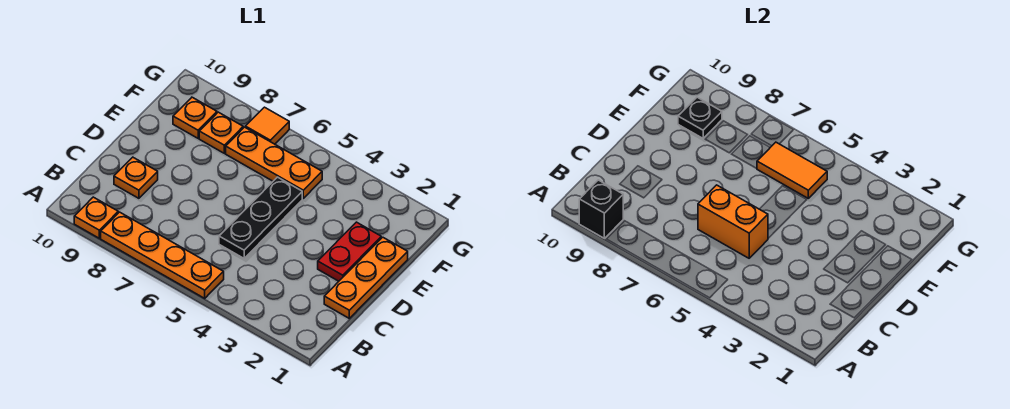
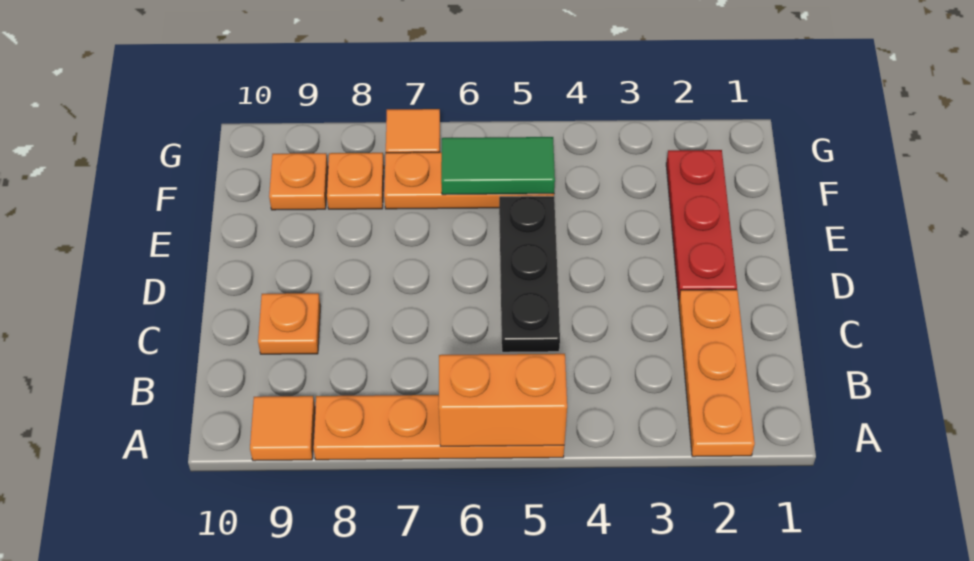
orange 1x1 plate [74,197,118,238] -> orange 1x1 tile [250,396,315,461]
black 1x1 brick [579,180,623,238] -> none
orange 1x3 plate [324,237,408,318] -> orange 1x3 plate moved to [679,290,755,457]
orange 1x2 brick [698,185,768,258] -> orange 1x2 brick moved to [439,354,567,446]
red 1x2 plate [318,222,381,281] -> red 1x3 plate [666,150,737,300]
orange 1x2 tile [757,142,827,198] -> green 1x2 tile [441,137,555,195]
black 1x1 plate [678,97,722,138] -> none

